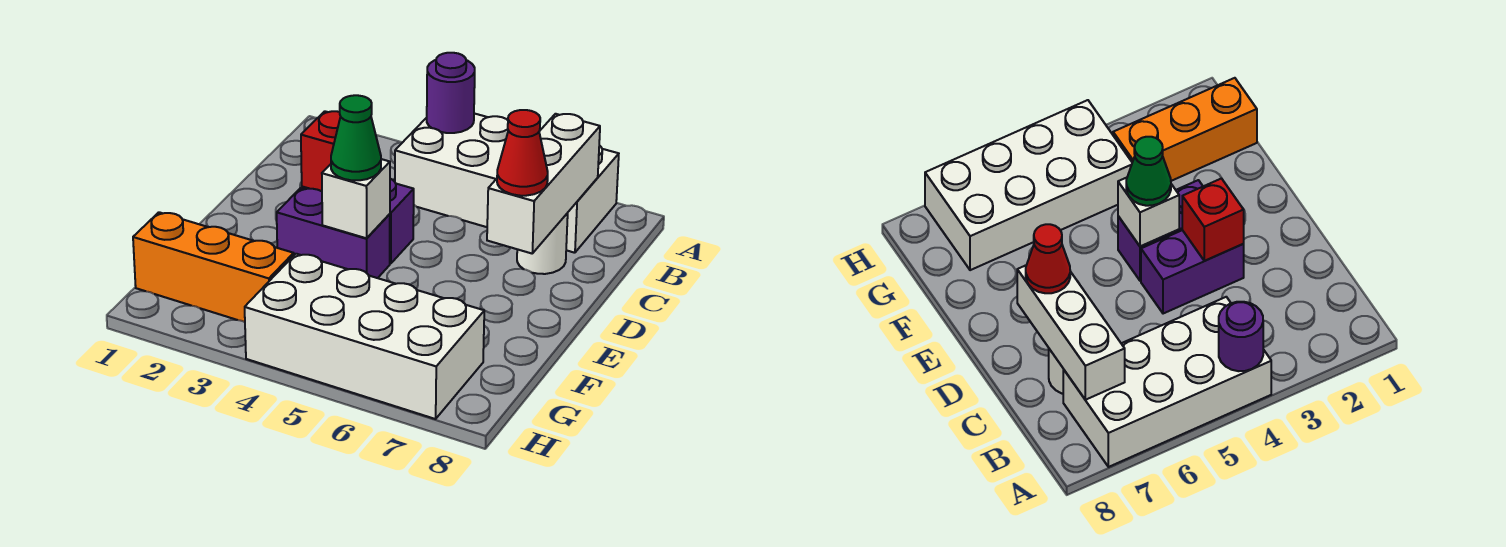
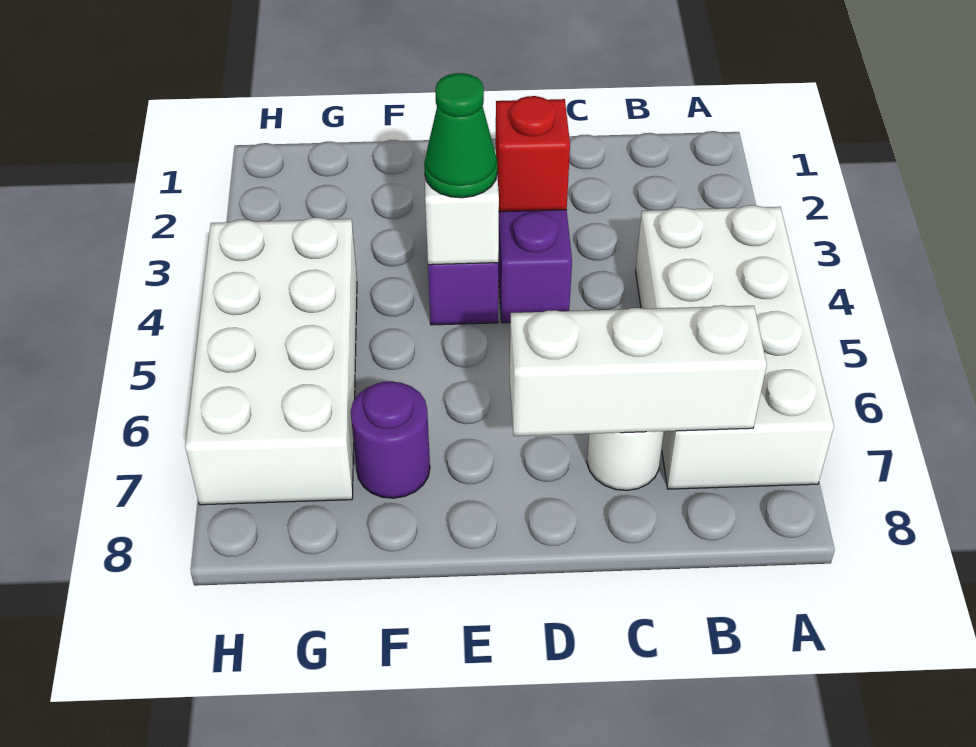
purple 1x1 round brick [427,53,475,133] -> purple 1x1 round brick moved to [351,381,430,498]
red 1x1 cone [497,110,548,196] -> none
orange 1x3 brick [133,212,294,322] -> none

